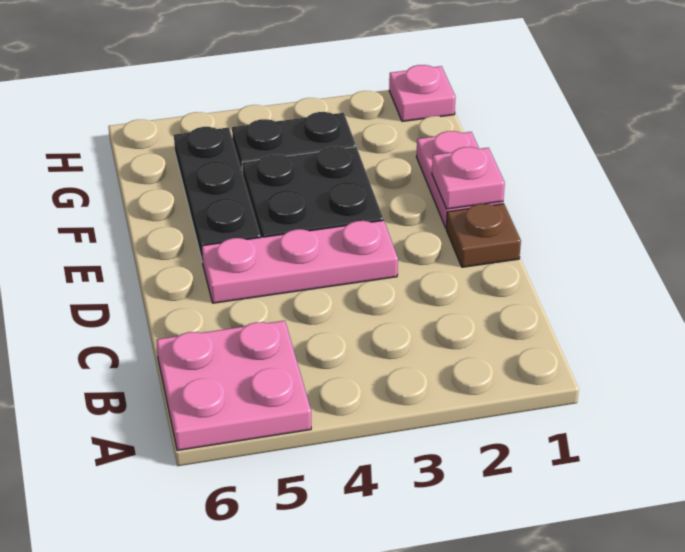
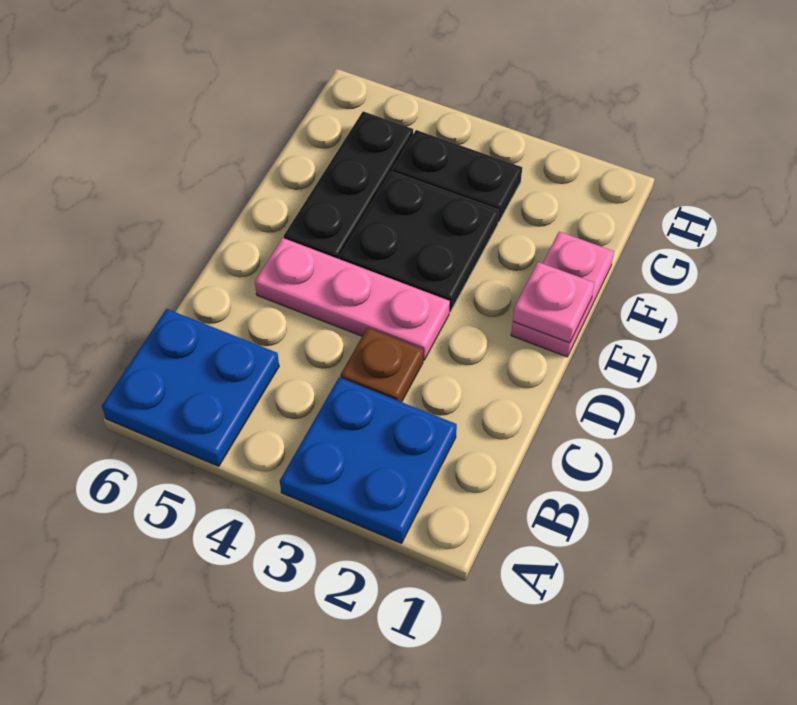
none -> blue 2x2 plate [280,377,457,543]
pink 2x2 plate [156,321,311,451] -> blue 2x2 plate [102,309,279,466]
brown 1x1 plate [446,204,521,267] -> brown 1x1 plate moved to [340,328,423,402]
pink 1x1 plate [389,65,455,121] -> none

